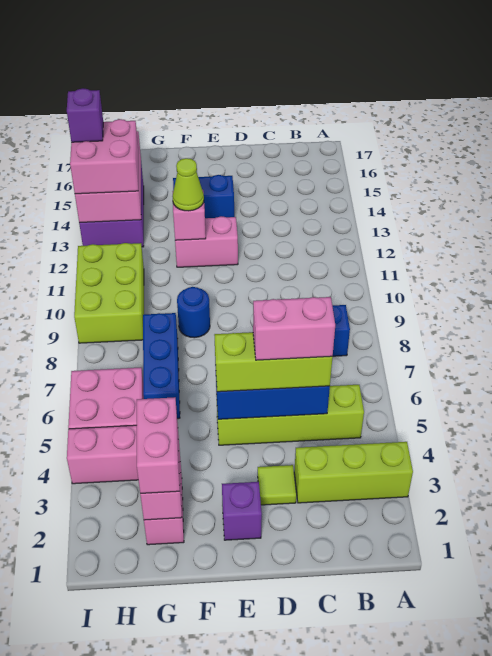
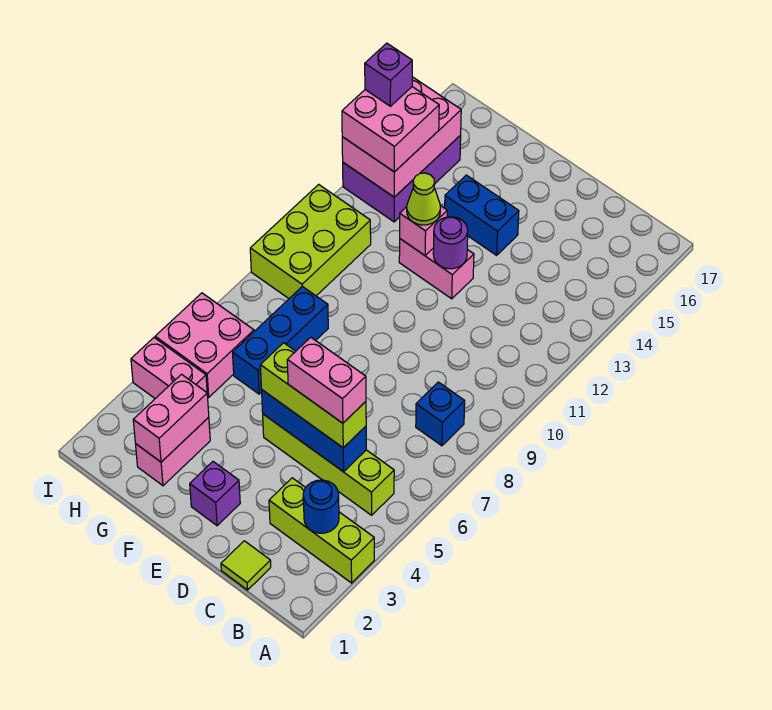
lime 1x1 tile [258,465,296,505] -> lime 1x1 tile moved to [221,541,271,590]
none -> purple 1x1 round brick [433,217,468,269]
blue 1x1 round brick [177,287,210,338] -> blue 1x1 round brick moved to [303,480,339,533]
pink 1x2 brick [137,397,180,493] -> none

